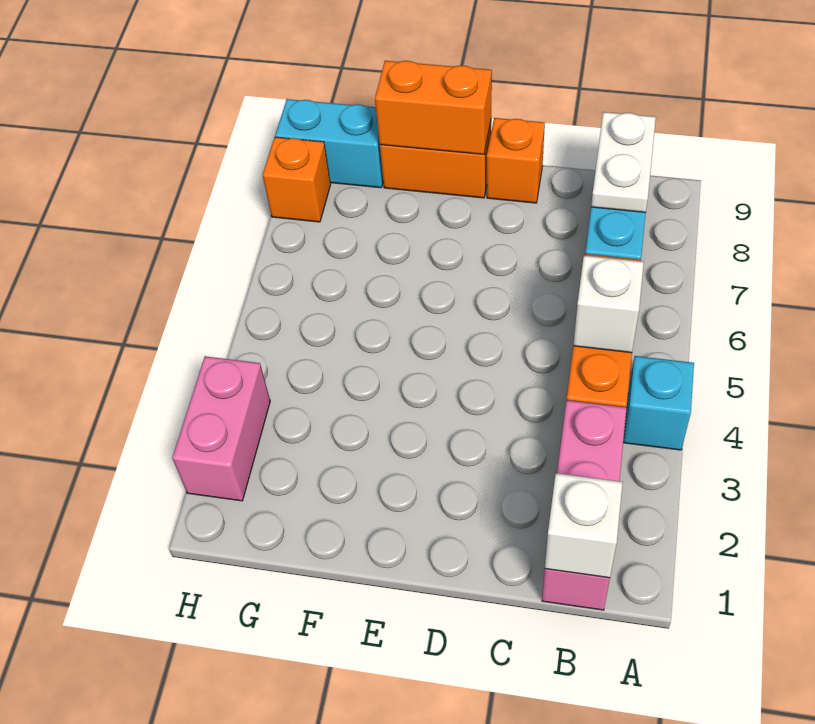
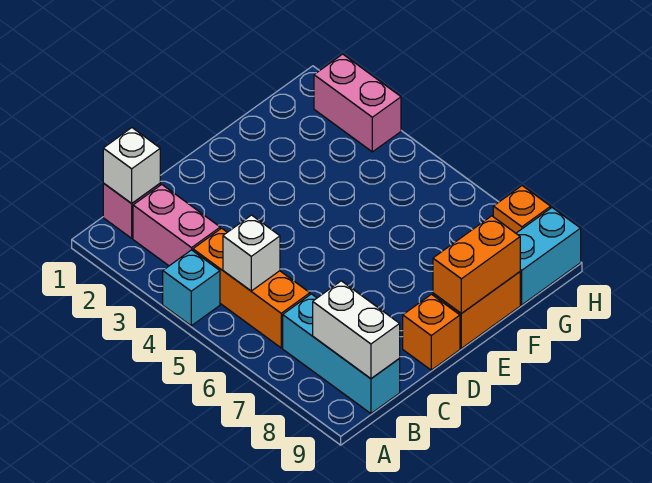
white 1x2 plate [591,112,656,213] -> white 1x2 brick [313,281,400,379]

